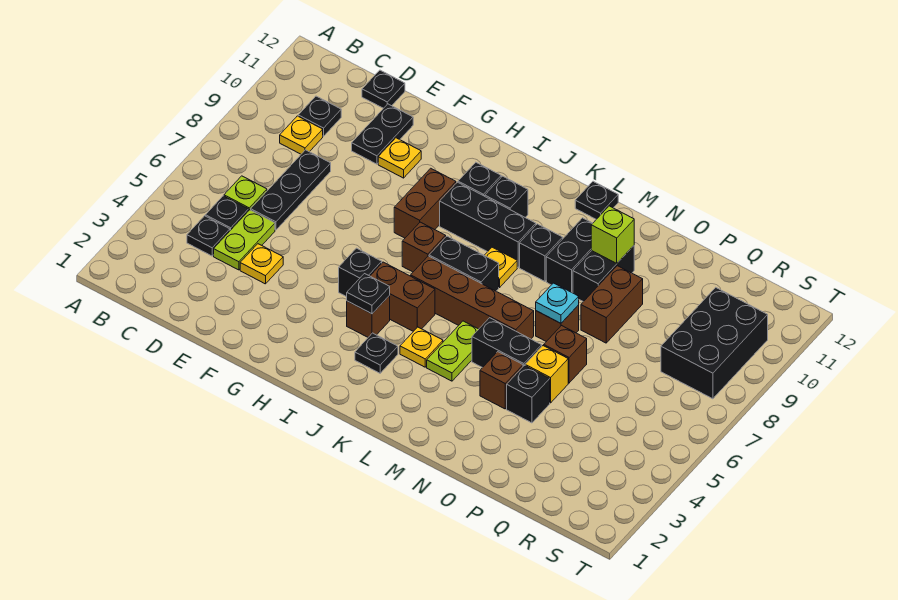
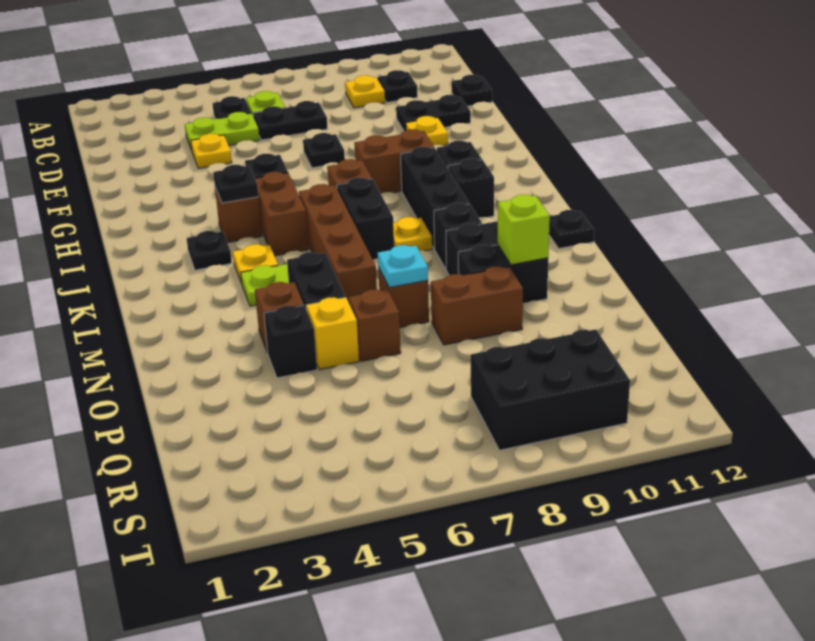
black 1x1 plate [187,216,230,256] -> black 1x1 plate moved to [303,133,345,168]
black 1x3 plate [251,150,331,230] -> black 1x2 plate [253,101,328,140]

